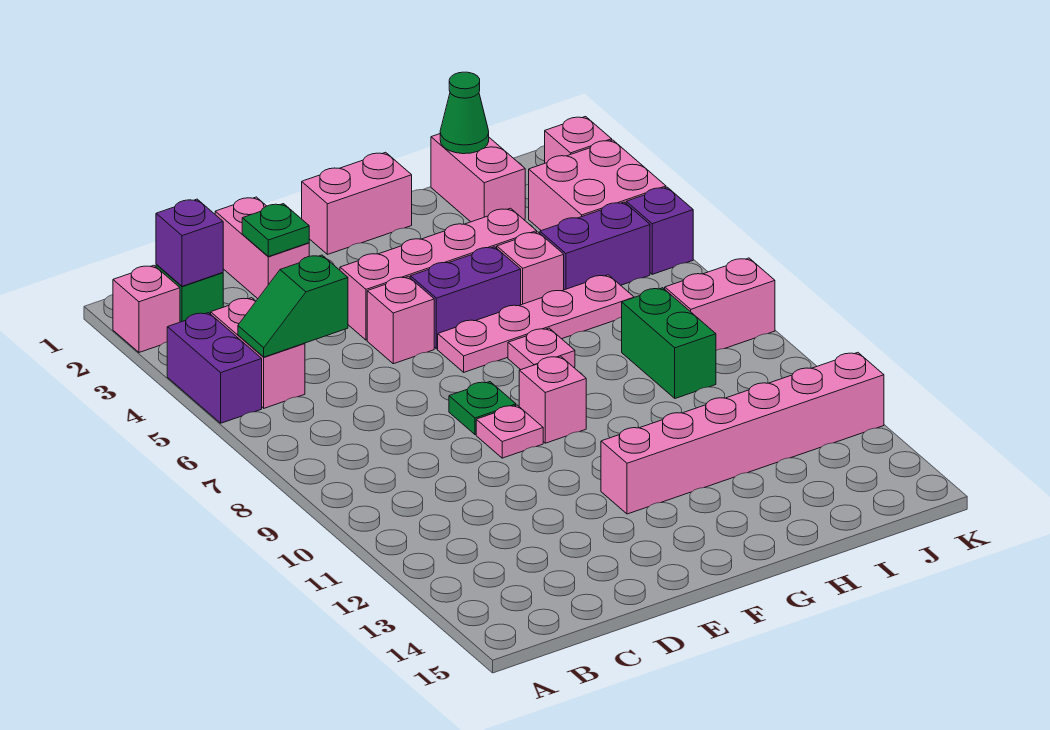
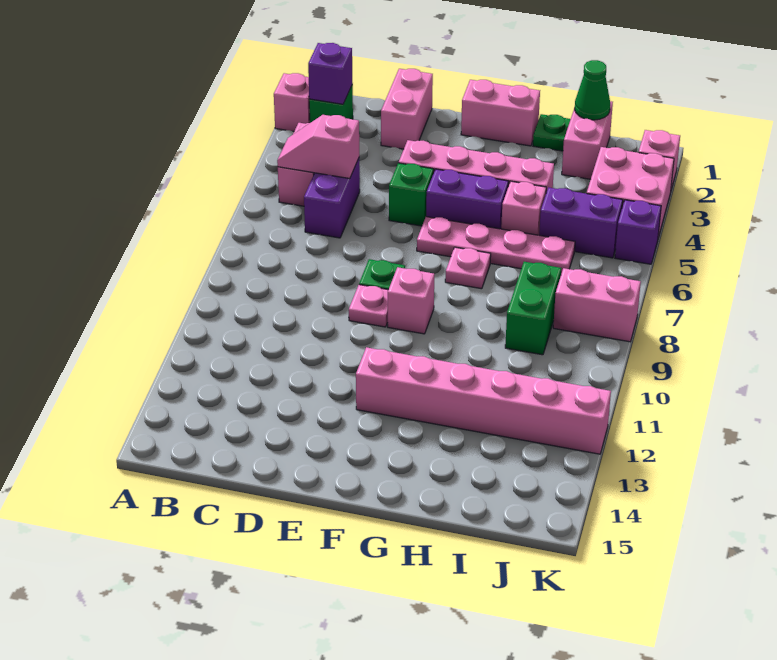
purple 1x2 brick [167,313,262,423] -> purple 1x2 brick moved to [304,158,360,238]
green 1x2 slope [238,255,348,357] -> pink 1x2 slope [277,115,359,179]
green 1x1 plate [242,204,309,257] -> green 1x1 plate moved to [533,114,571,151]
pink 1x1 brick [367,277,434,364] -> green 1x1 brick [389,163,434,226]

